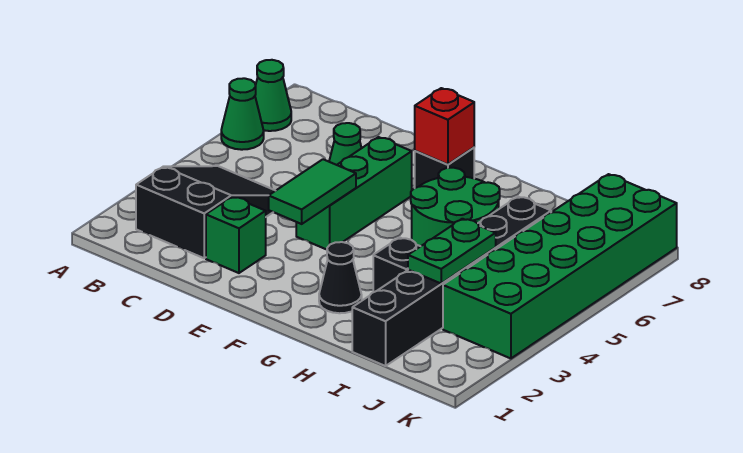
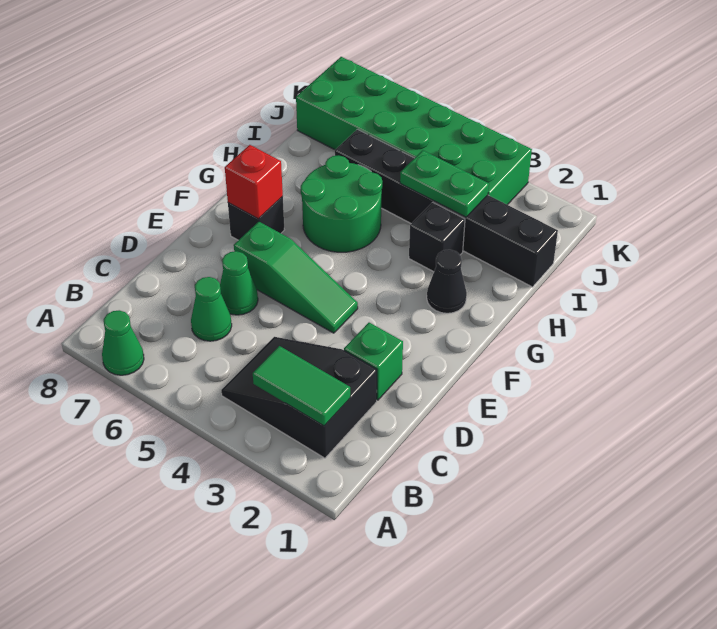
green 1x1 cone [221,78,264,150] -> green 1x1 cone moved to [191,277,232,341]
green 1x2 tile [269,159,356,224] -> green 1x2 tile moved to [253,346,350,426]
green 1x3 brick [296,137,412,250] -> green 1x3 slope [234,222,358,333]

